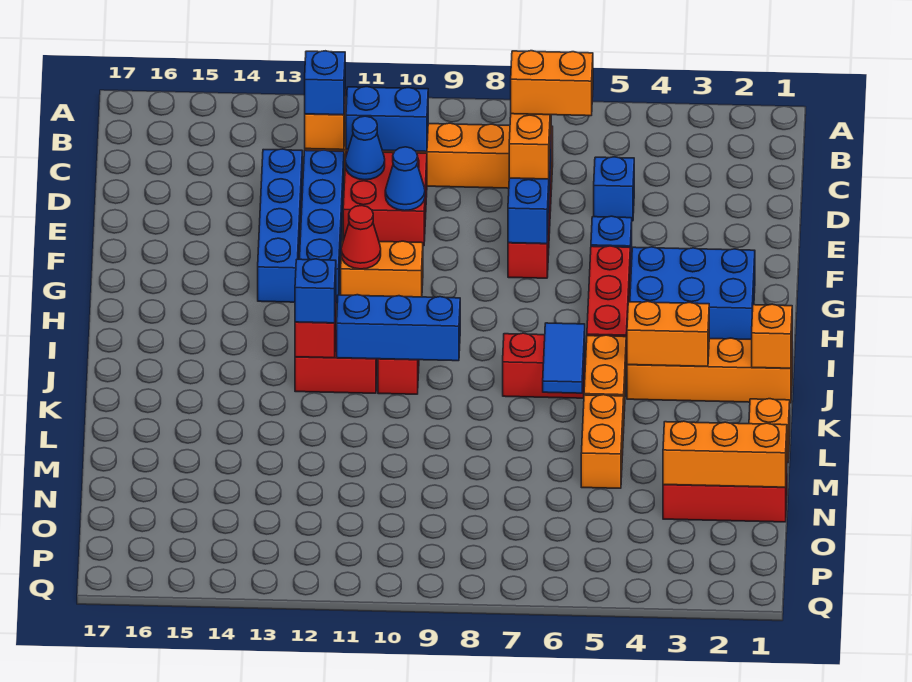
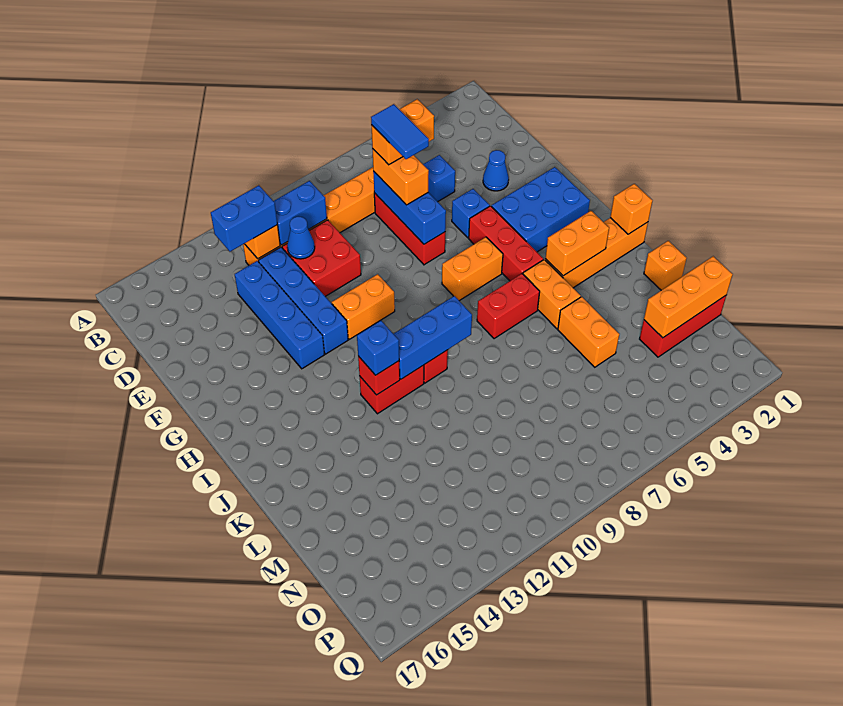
blue 1x1 brick [305,51,345,115] -> blue 1x2 brick [211,185,277,252]
blue 1x1 cone [385,147,425,211] -> blue 1x1 cone moved to [483,150,509,191]
red 1x1 cone [341,205,381,269] -> none
none -> orange 1x2 brick [442,237,503,301]
blue 1x2 tile [543,323,585,393] -> blue 1x2 tile moved to [371,104,429,159]

